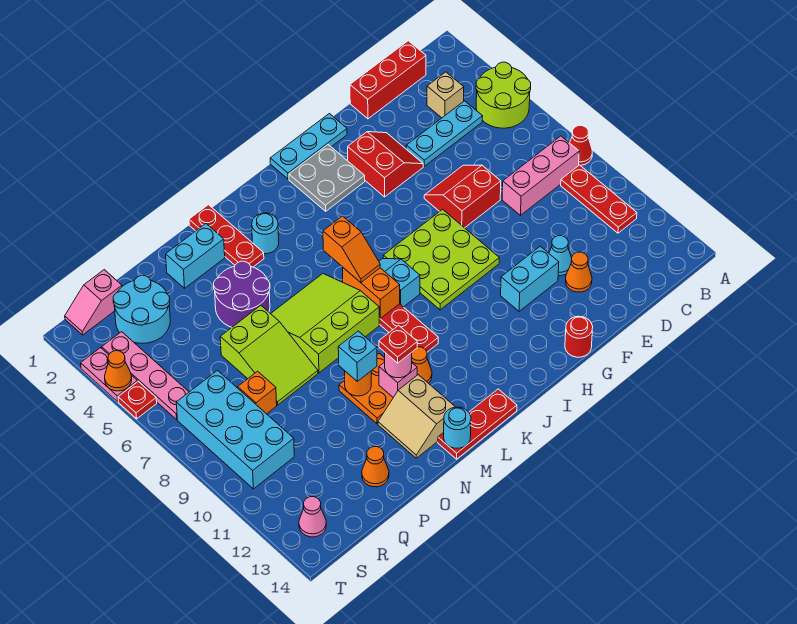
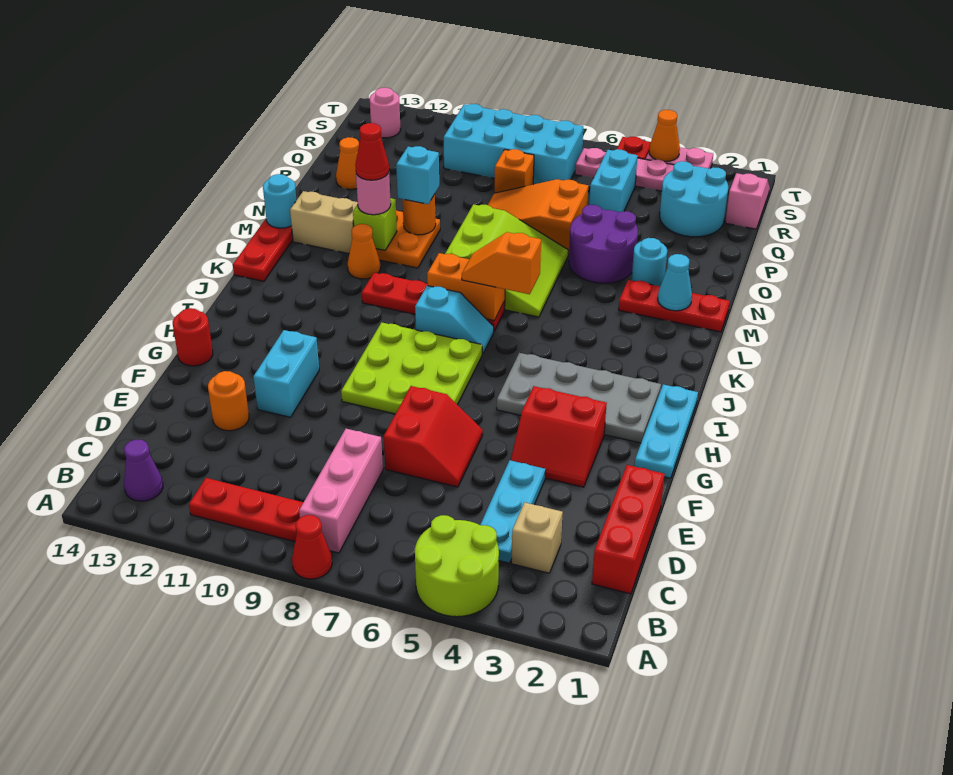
none -> purple 1x1 cone [124,440,163,501]
cyan 1x1 cone [549,236,572,276] -> cyan 1x1 cone moved to [658,254,692,311]
orange 1x1 cone [566,252,592,292] -> orange 1x1 round brick [208,371,249,431]
grey 2x2 plate [289,145,365,211] -> grey 2x4 plate [497,353,661,443]
cyan 1x1 round brick [252,213,279,254] -> cyan 1x1 round brick moved to [631,238,667,286]
pink 1x1 brick [379,362,417,397] -> lime 1x1 brick [353,198,397,250]
red 1x1 plate [379,325,417,363] -> red 1x1 cone [355,123,389,180]
cyan 1x2 brick [166,224,225,288] -> cyan 1x2 brick moved to [589,149,638,212]
lime 2x3 slope [220,306,318,405] -> orange 2x3 slope [488,179,588,255]
pink 1x1 cone [299,497,326,537] -> pink 1x1 round brick [370,88,400,138]

